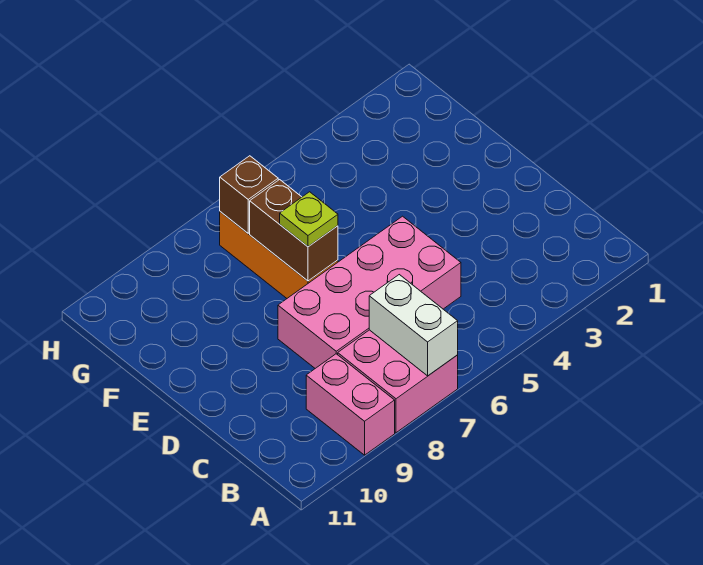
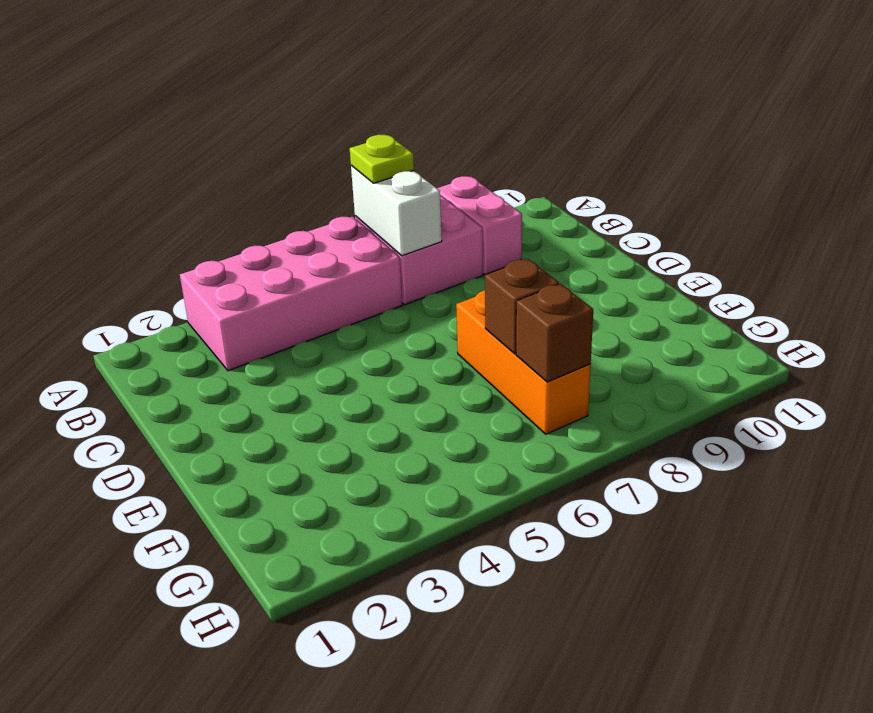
pink 2x4 brick [278,216,461,368] -> pink 2x4 brick moved to [180,216,402,371]
brown 1x2 brick [250,180,338,281] -> brown 1x1 brick [485,259,559,354]
lime 1x1 plate [280,192,338,247] -> lime 1x1 plate moved to [350,135,414,183]

